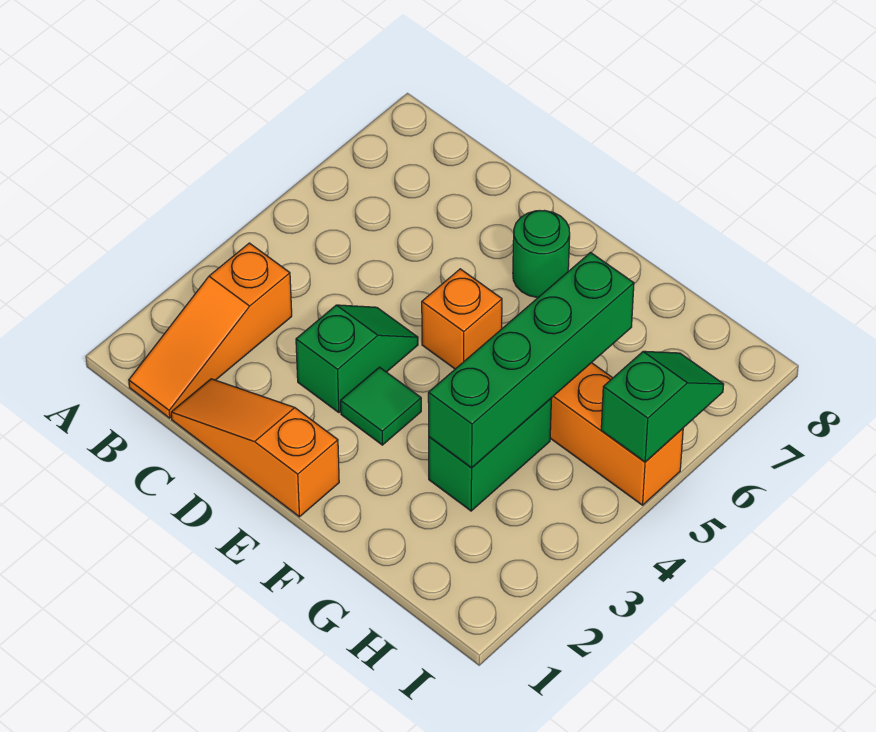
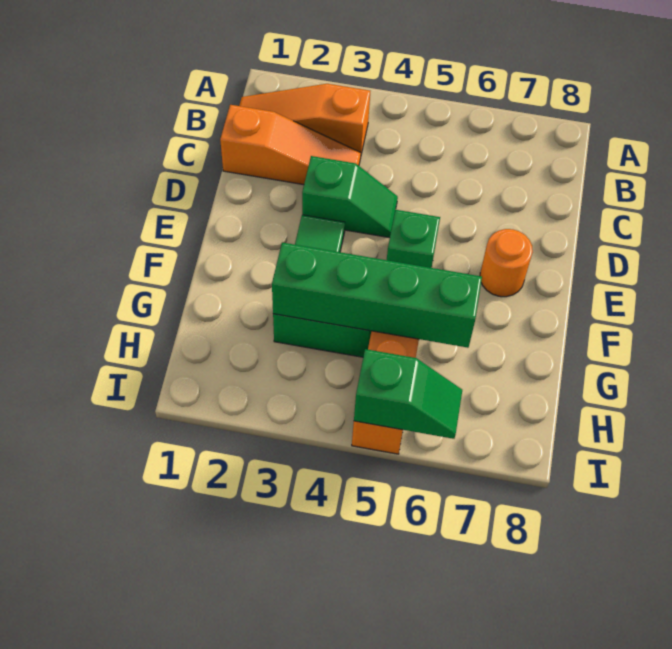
orange 1x3 slope [171,379,339,517] -> orange 1x3 slope turned to [220,105,361,185]
orange 1x1 brick [422,269,502,369] -> green 1x1 brick [387,210,440,268]
green 1x1 round brick [513,211,570,298] -> orange 1x1 round brick [480,229,533,297]

